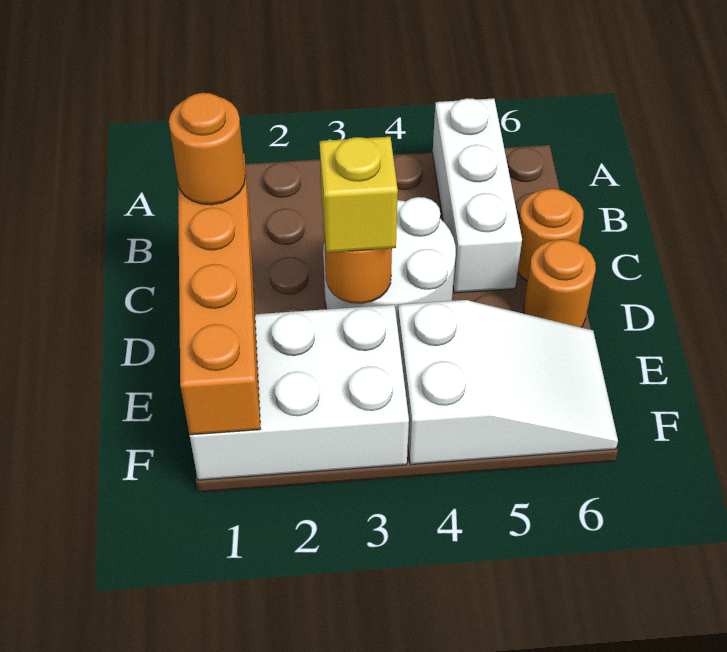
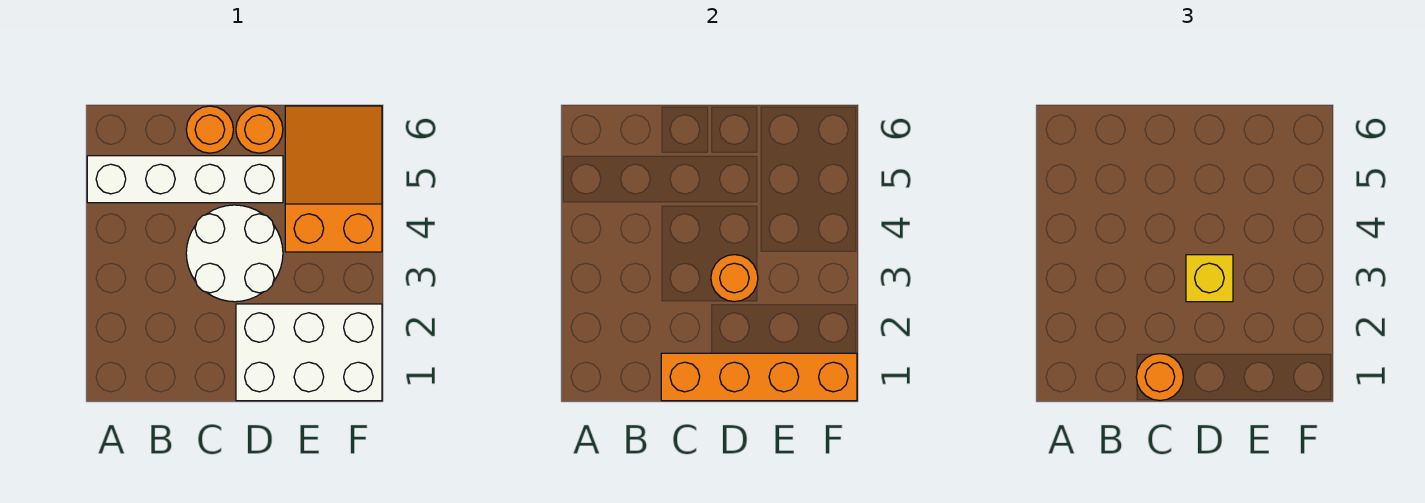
white 1x3 brick [433,98,522,293] -> white 1x4 brick [87,156,283,203]
white 2x3 brick [190,305,409,480] -> white 2x3 brick turned to [236,304,382,401]
white 2x3 slope [397,300,618,465] -> orange 2x3 slope [285,106,382,252]

